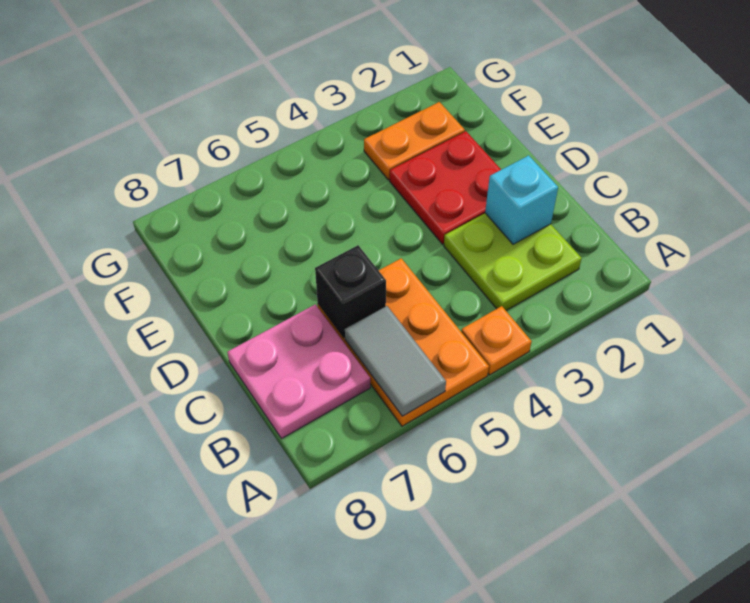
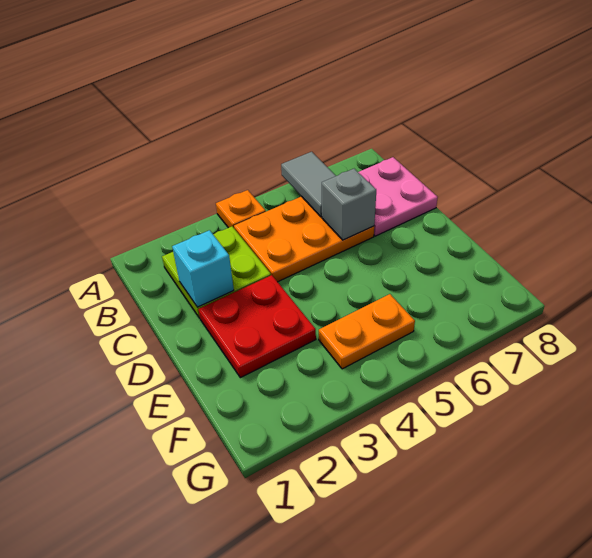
orange 2x3 plate [318,258,489,426] -> orange 2x3 plate turned to [234,196,374,282]
black 1x1 brick [315,245,386,338] -> grey 1x1 brick [322,169,376,240]
orange 1x2 plate [364,102,465,180] -> orange 1x2 plate moved to [319,294,415,369]

